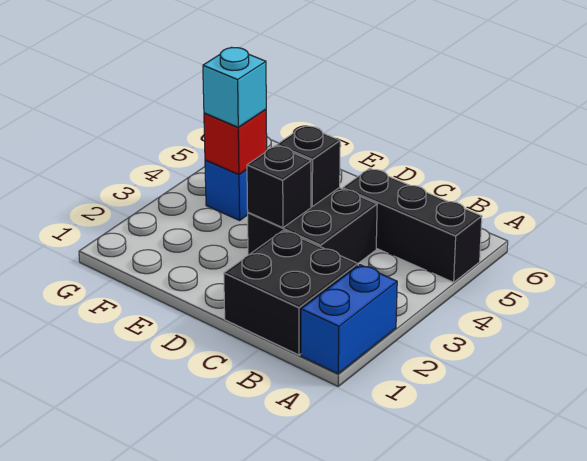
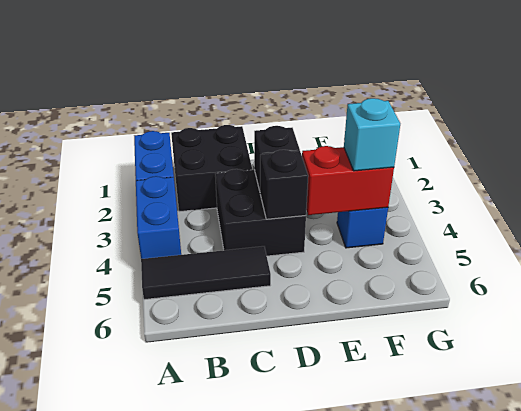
none -> blue 1x2 brick [136,176,181,259]
black 1x3 brick [343,168,482,282] -> black 1x3 tile [141,246,271,300]
red 1x1 brick [204,109,267,174] -> red 1x2 brick [302,146,394,215]

